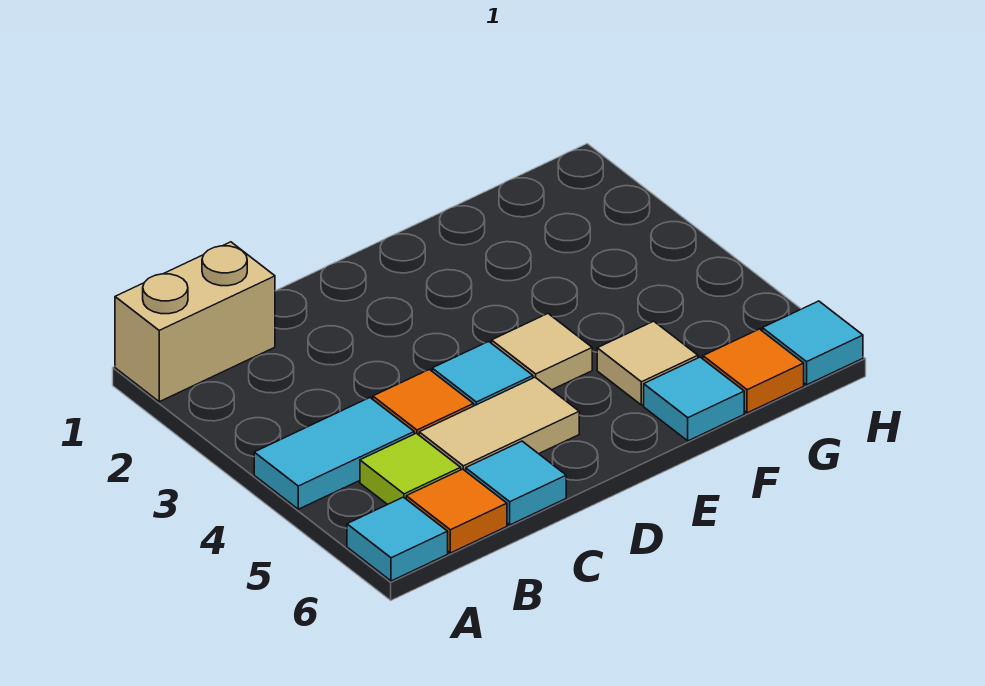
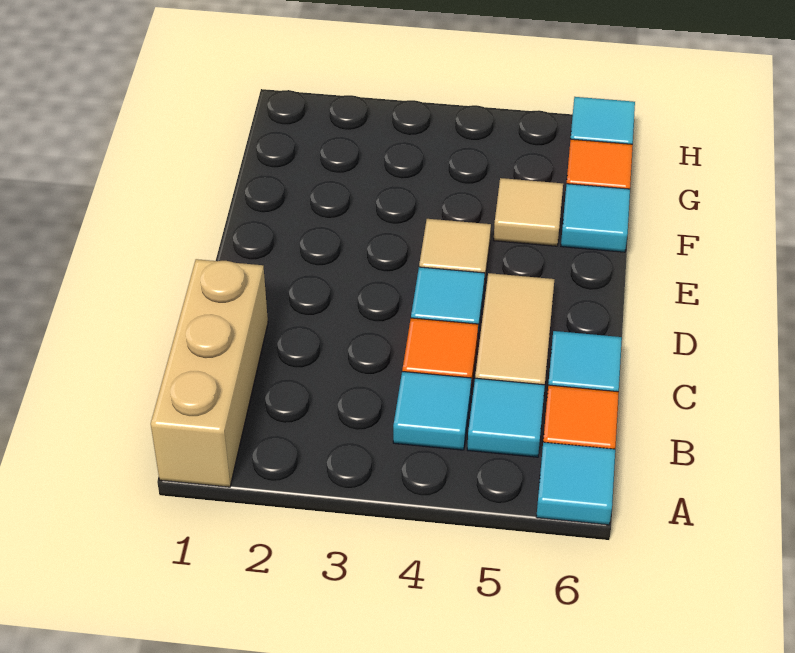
tan 1x2 brick [115,242,275,402] -> tan 1x3 brick [151,259,268,487]
cyan 1x2 tile [254,398,414,509] -> cyan 1x1 tile [393,372,471,450]
lime 1x1 tile [360,433,461,505] -> cyan 1x1 tile [467,378,545,457]

